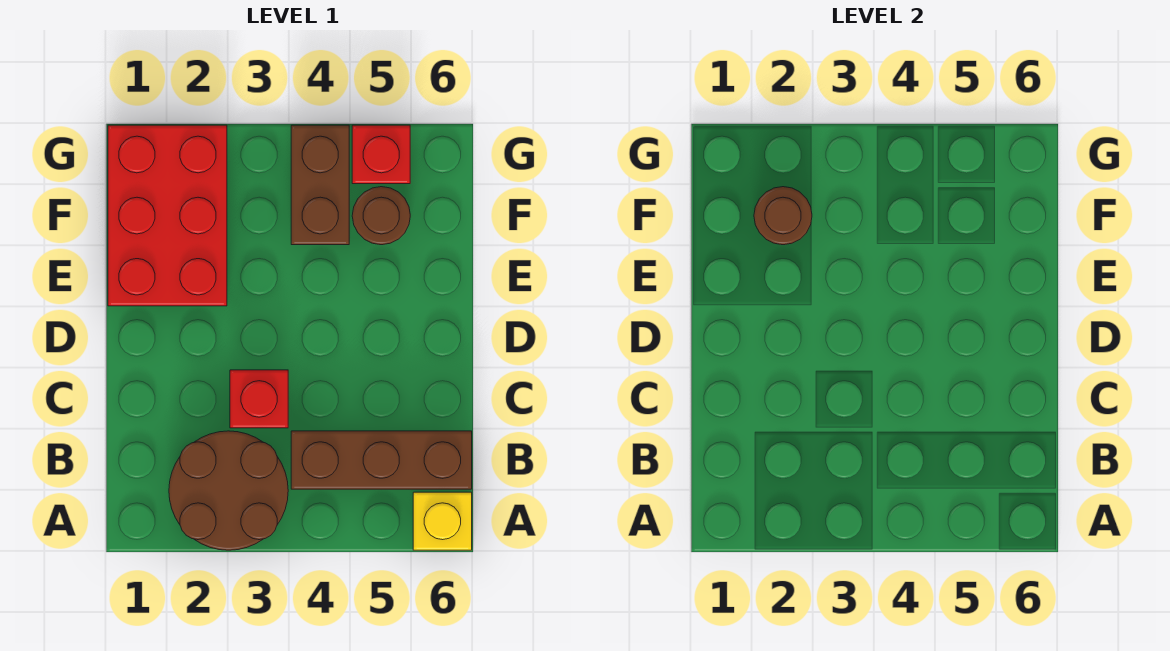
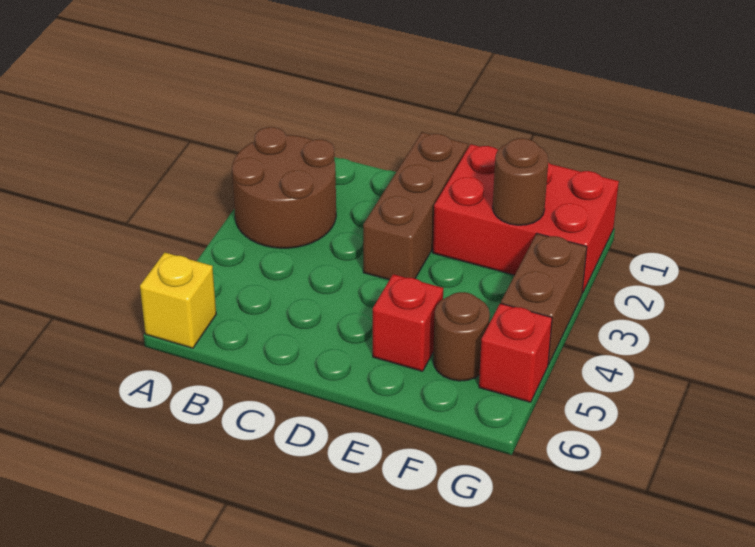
brown 1x3 brick [291,431,472,489] -> brown 1x3 brick moved to [363,132,468,280]
red 1x1 brick [230,370,288,428] -> red 1x1 brick moved to [373,274,443,371]
brown 1x2 brick [291,125,349,245] -> brown 1x2 brick turned to [501,234,587,365]

